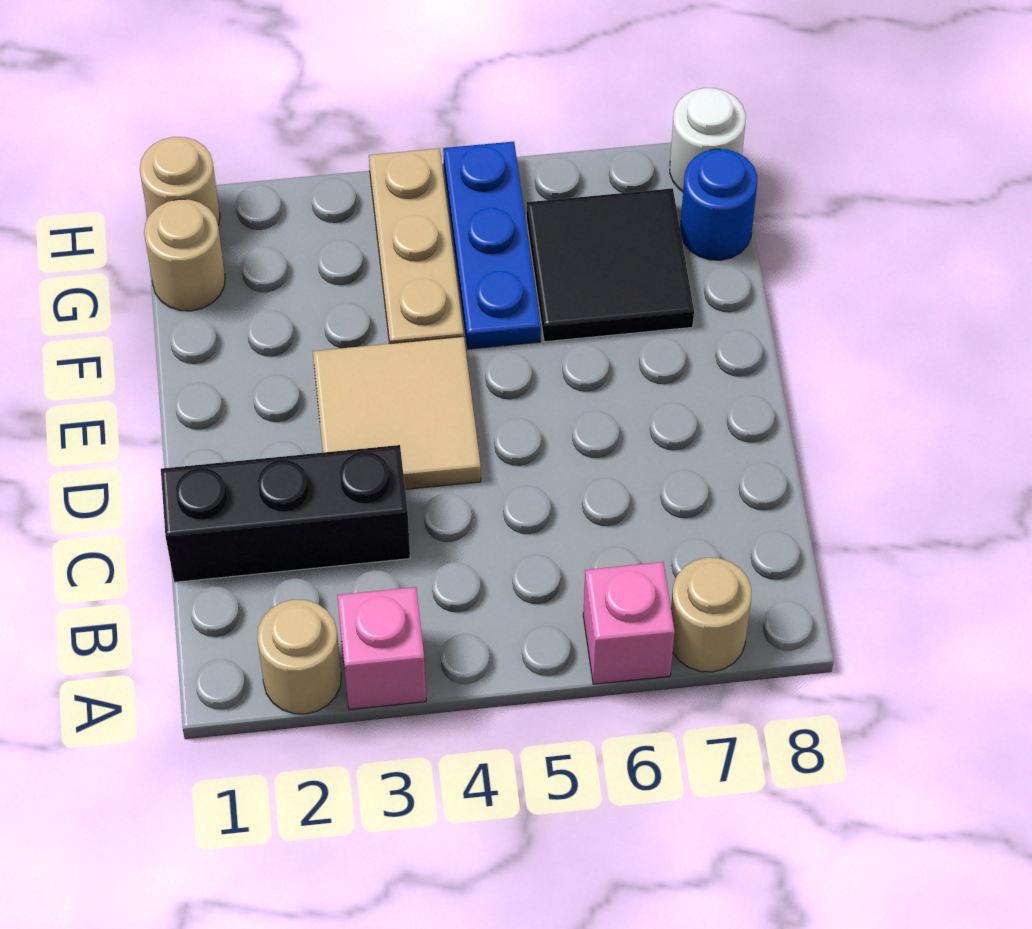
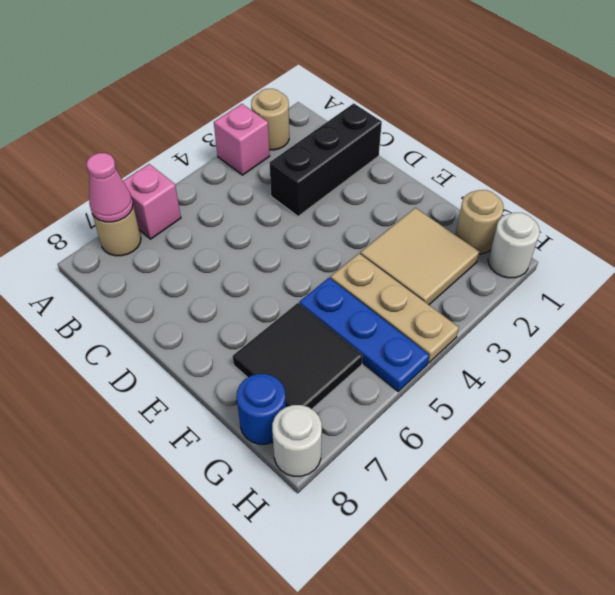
none -> pink 1x1 cone [86,153,133,222]
tan 2x2 tile [313,337,481,489] -> tan 2x2 tile moved to [360,208,479,305]
tan 1x1 round brick [140,137,220,225] -> white 1x1 round brick [488,213,540,278]

